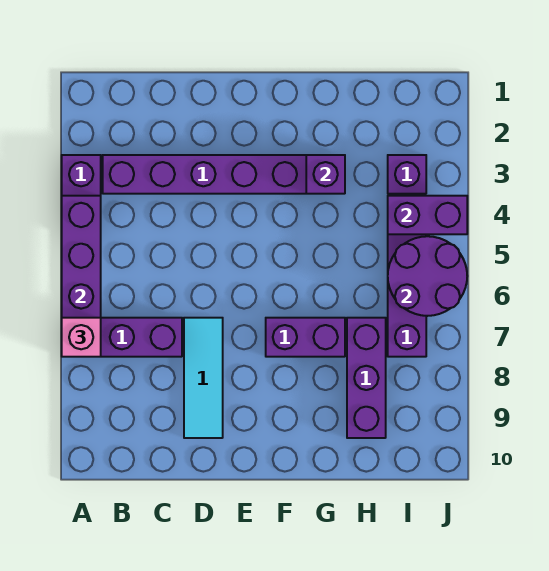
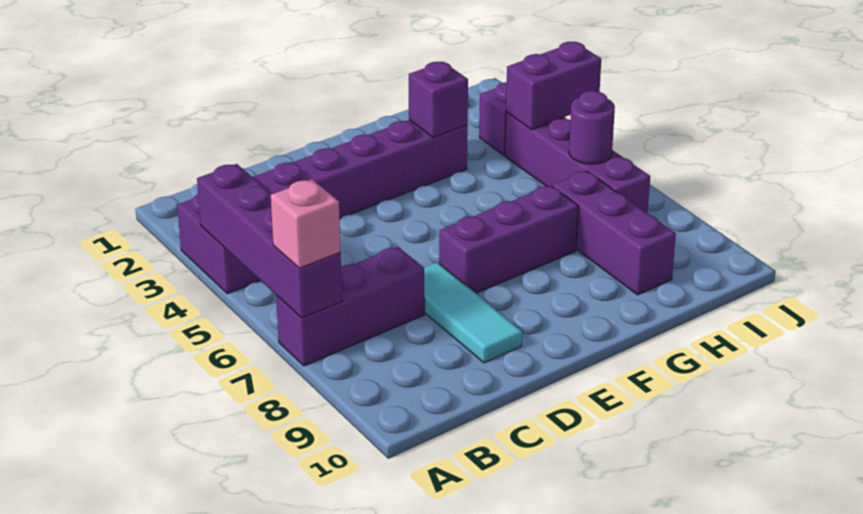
purple 1x2 brick [266,318,345,357] -> purple 1x3 brick [439,186,578,293]
purple 2x2 round brick [388,236,467,316] -> purple 1x1 round brick [569,91,615,164]

